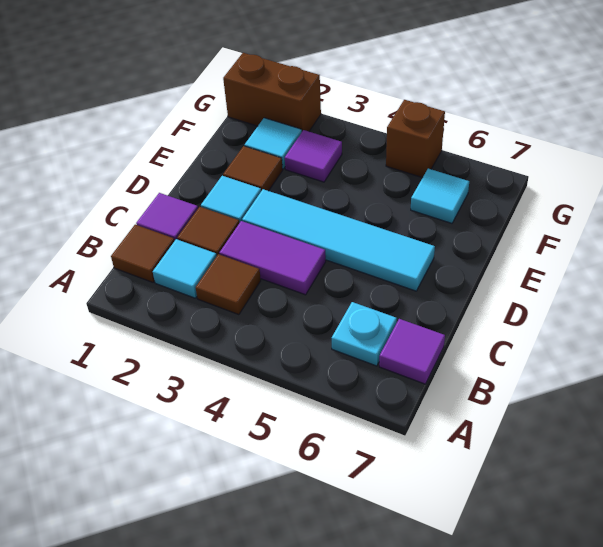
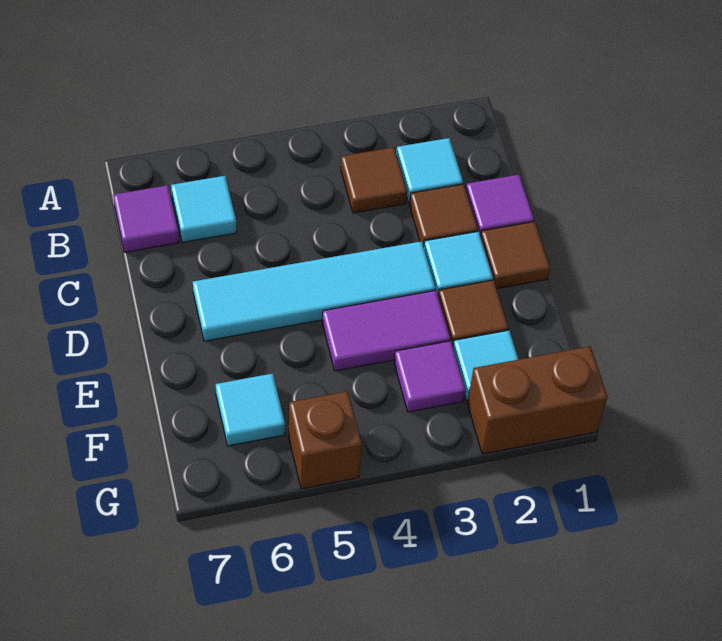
brown 1x1 tile [111,225,174,282] -> brown 1x1 tile moved to [481,222,550,289]
cyan 1x1 plate [332,302,397,366] -> cyan 1x1 tile [171,176,237,242]
purple 1x2 tile [220,221,326,295] -> purple 1x2 tile moved to [322,290,450,371]

